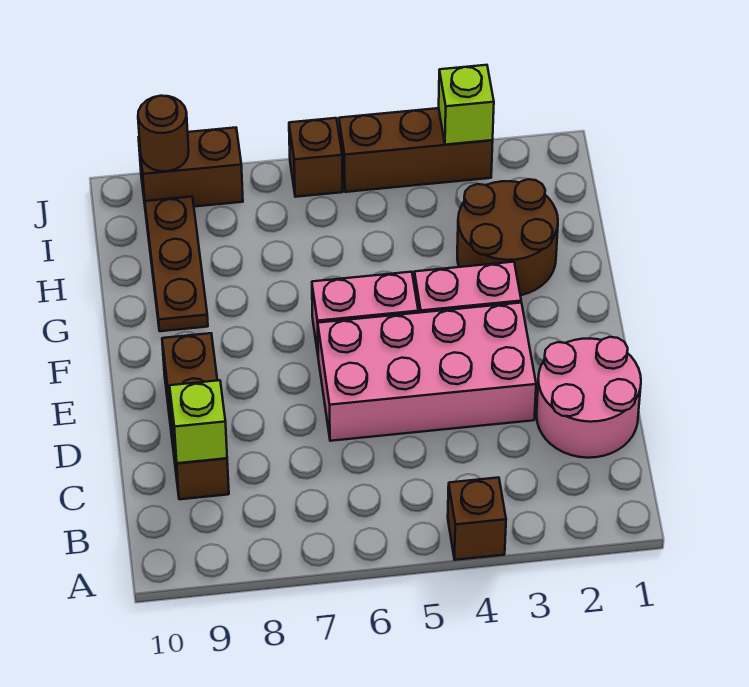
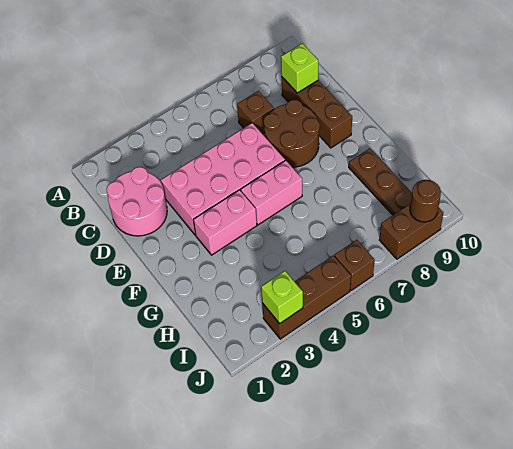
brown 1x1 brick [448,477,506,560] -> brown 1x1 brick moved to [237,91,274,134]
brown 2x2 round brick [457,179,558,295] -> brown 2x2 round brick moved to [264,100,320,167]

